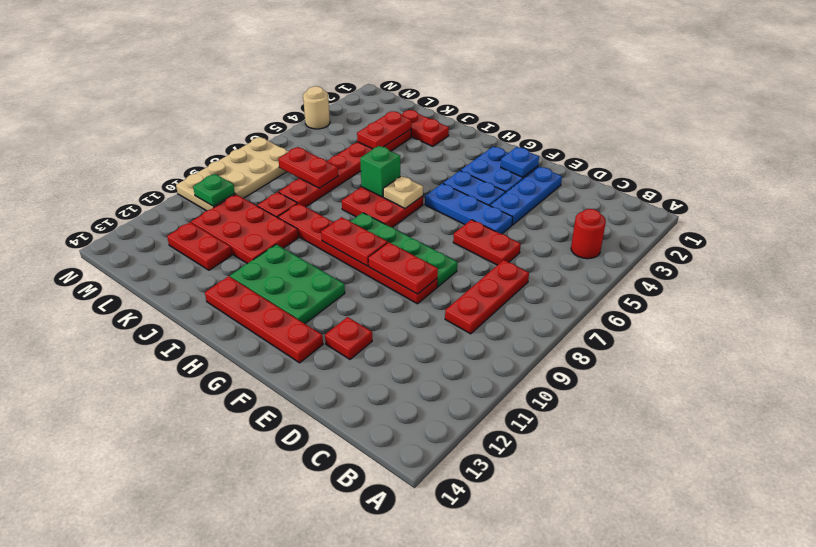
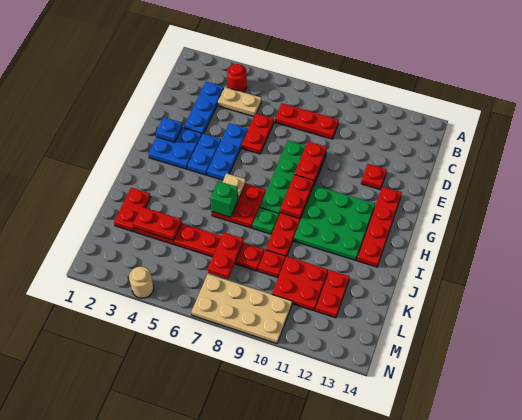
none -> tan 1x2 plate [218,87,261,116]
blue 1x3 plate [490,166,562,225] -> blue 1x3 plate turned to [184,82,224,134]
green 2x3 plate [230,244,345,324] -> green 3x3 plate [294,185,375,260]
red 2x3 plate [191,194,298,264] -> red 2x2 plate [272,257,328,311]
green 1x1 plate [193,174,235,206] -> green 1x1 plate moved to [252,208,279,234]

